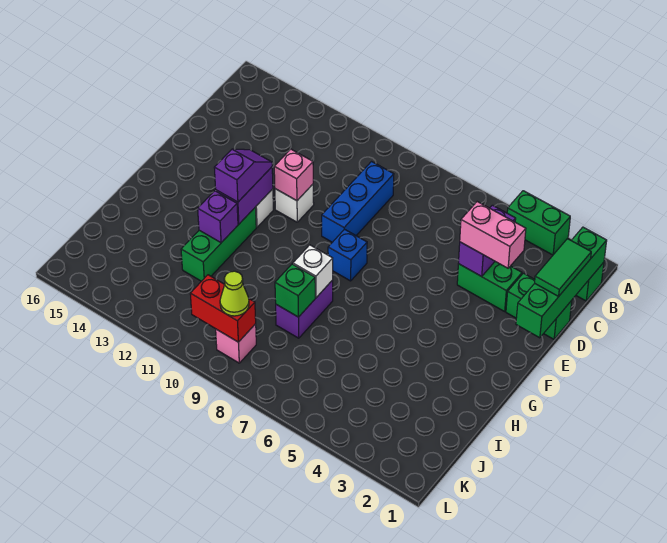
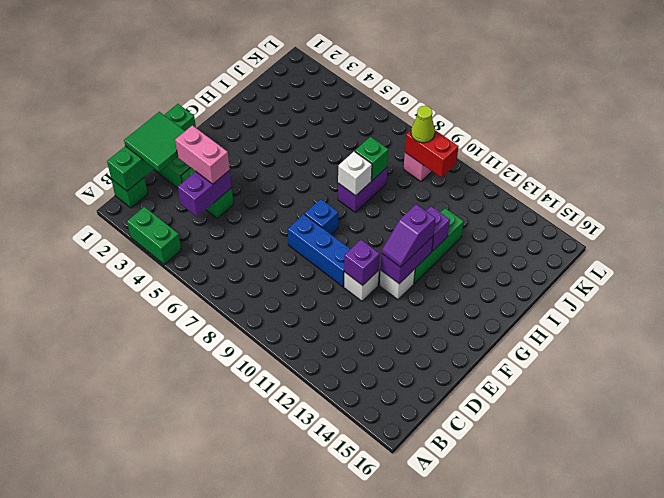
green 1x2 tile [535,239,591,296] -> green 2x2 tile [124,112,185,172]
blue 1x3 brick [322,162,394,242] -> blue 1x3 brick turned to [288,214,350,287]
pink 1x1 brick [274,149,313,201] -> purple 1x1 brick [344,240,380,286]

